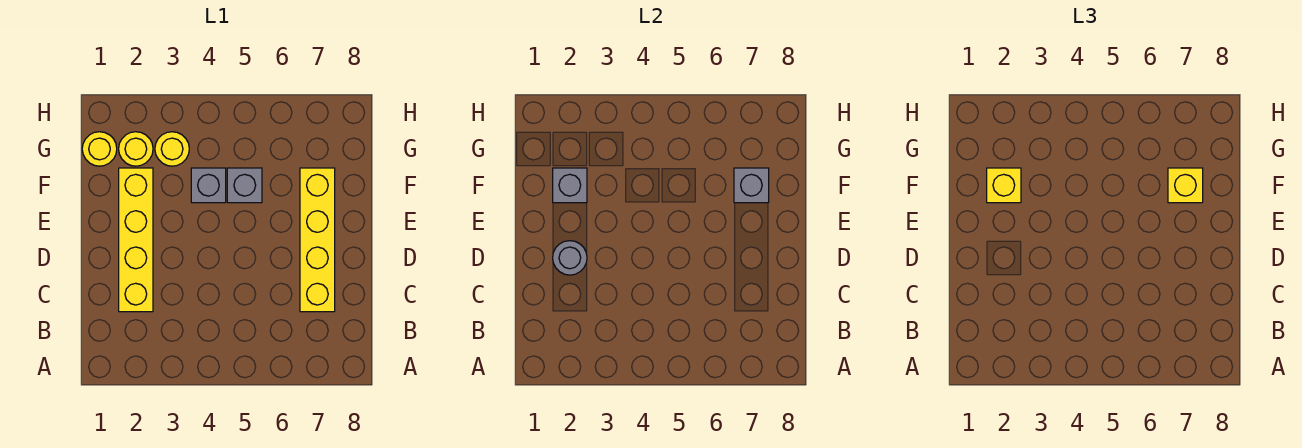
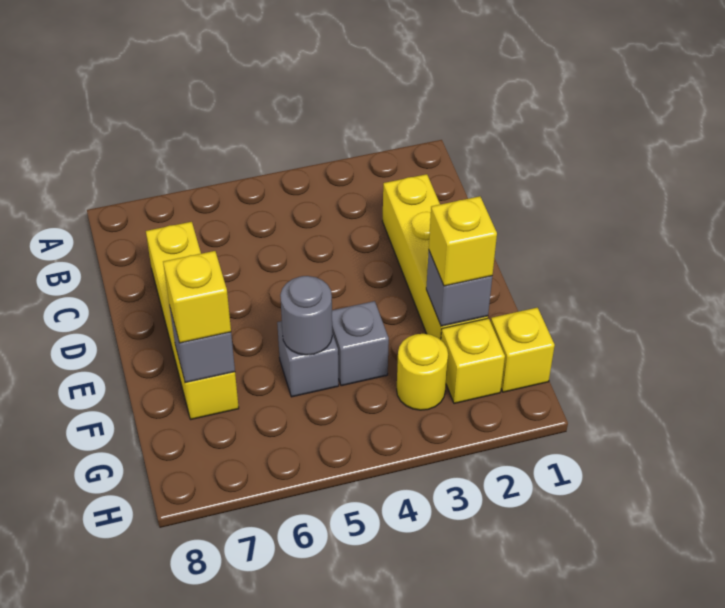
grey 1x1 round brick [553,241,587,275] -> grey 1x1 round brick moved to [280,276,332,355]
yellow 1x1 round brick [82,132,117,166] -> yellow 1x1 brick [491,308,555,392]
yellow 1x1 round brick [119,132,153,166] -> yellow 1x1 brick [441,318,505,404]

